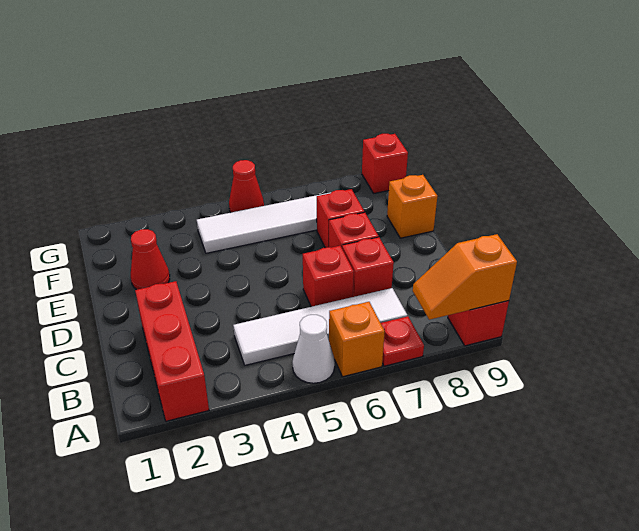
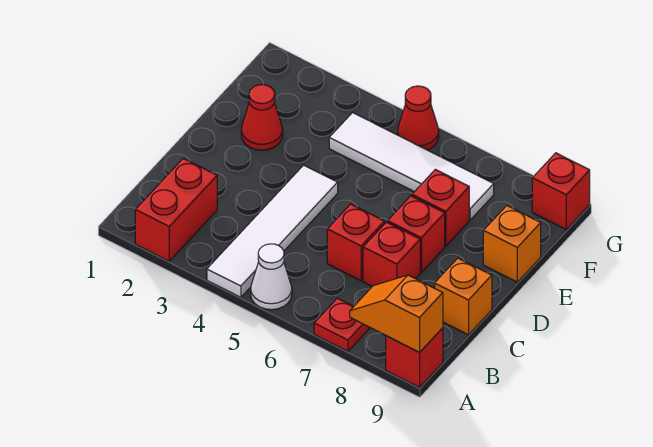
red 1x3 brick [135,281,209,421] -> red 1x2 brick [135,158,217,261]
orange 1x1 brick [329,302,385,377] -> orange 1x1 brick moved to [435,258,492,335]
white 1x4 tile [233,288,407,365] -> white 1x4 tile turned to [207,165,338,297]

